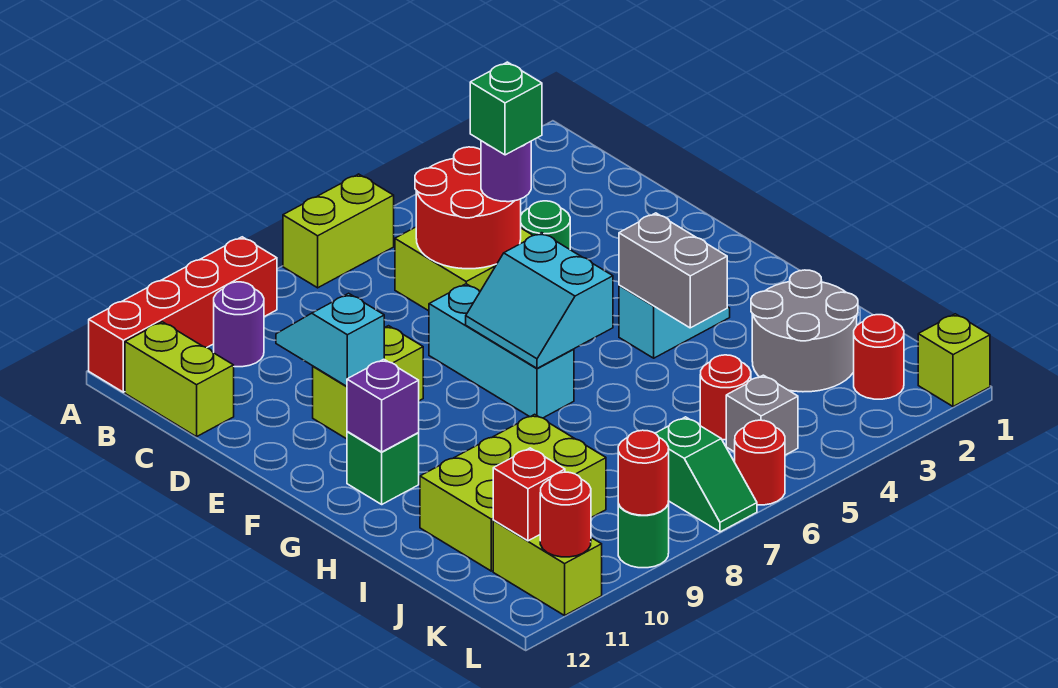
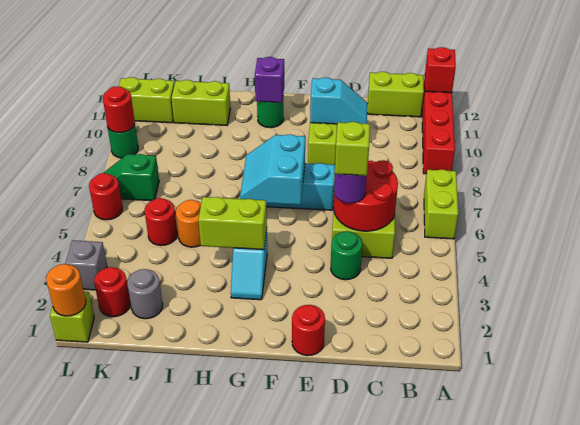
purple 1x1 round brick [214,282,264,367] -> none
green 1x1 brick [470,62,542,155] -> lime 1x1 brick [335,122,370,176]
cyan 2x2 slope [466,233,613,368] -> cyan 2x2 slope turned to [240,134,305,205]
grey 1x2 brick [619,213,727,328] -> lime 1x2 brick [198,197,267,250]
green 1x1 brick [347,431,419,504] -> green 1x1 round brick [257,101,284,128]
grey 2x2 round brick [751,270,858,392] -> grey 1x1 round brick [127,269,163,319]
none -> orange 1x1 round brick [176,200,201,247]
lime 2x3 brick [420,414,606,571] -> lime 1x2 brick [172,80,231,125]
grey 1x1 brick [726,375,798,455] -> grey 1x1 brick moved to [65,240,107,290]
red 1x1 brick [493,448,565,541] -> red 1x1 brick moved to [425,47,456,93]
none -> orange 1x1 round brick [46,264,86,316]
red 1x1 round brick [540,472,591,557] -> red 1x1 round brick moved to [292,305,325,356]

